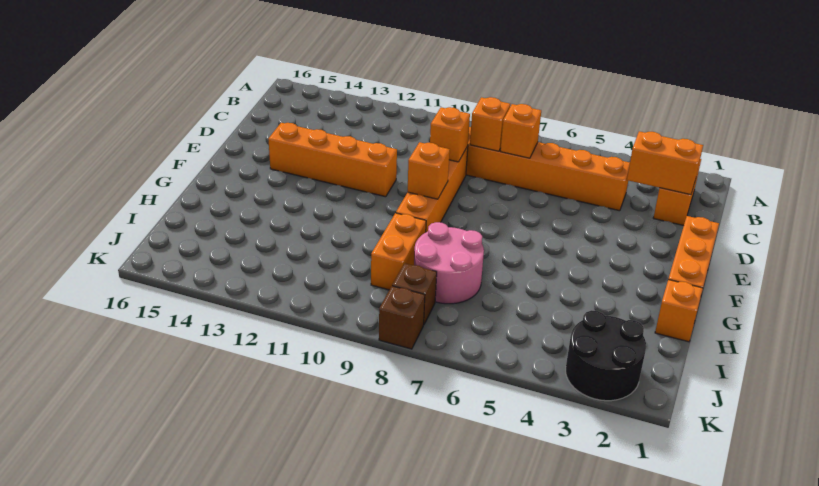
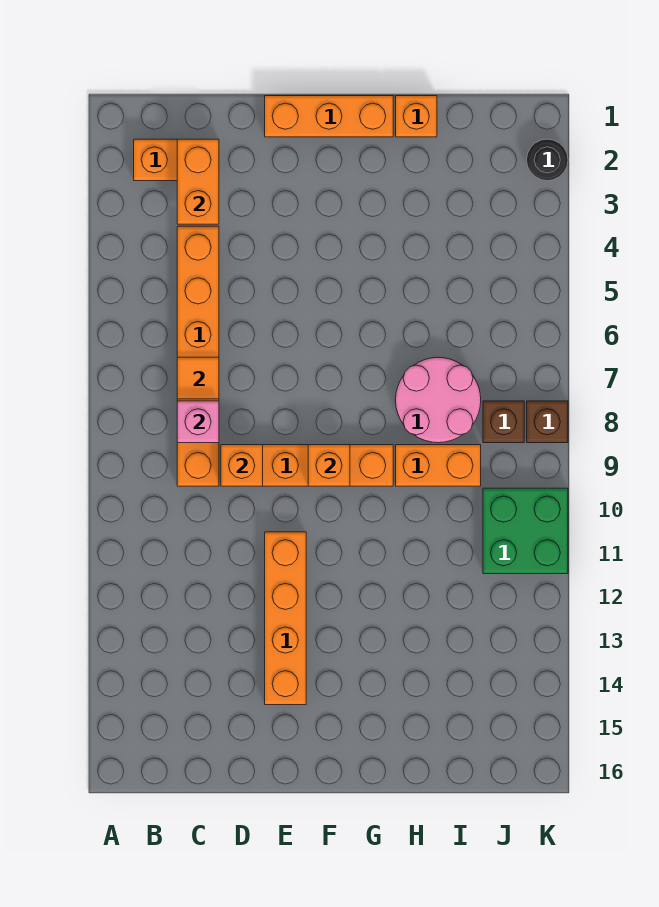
orange 1x1 brick [501,104,541,158] -> orange 1x1 tile [177,357,219,399]
orange 1x1 brick [470,97,510,151] -> pink 1x1 brick [177,401,219,443]
black 2x2 round brick [566,310,646,401] -> black 1x1 round brick [527,139,568,181]
none -> green 2x2 brick [483,488,568,574]

